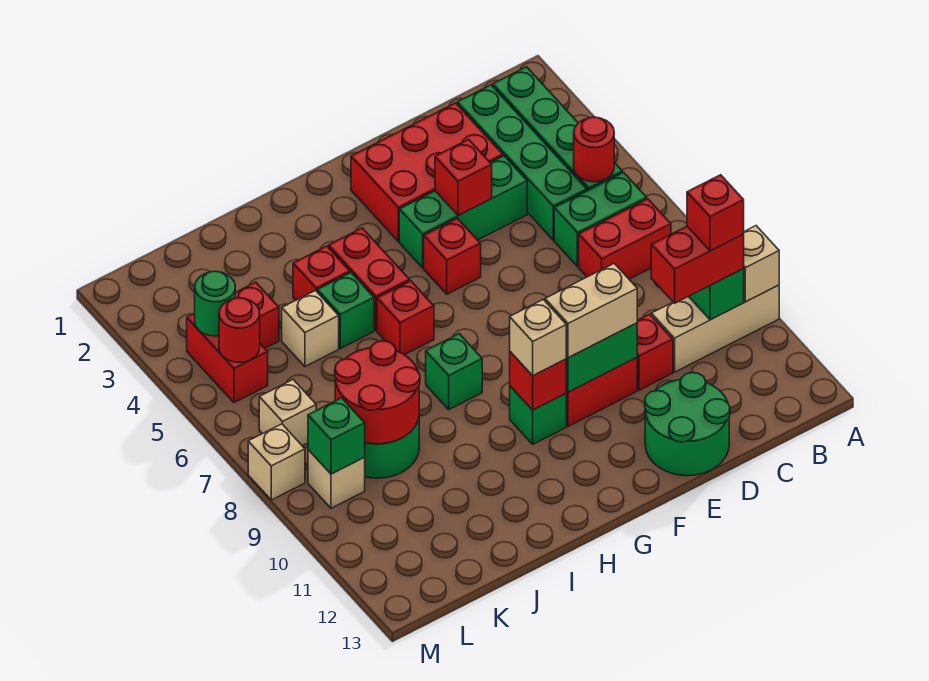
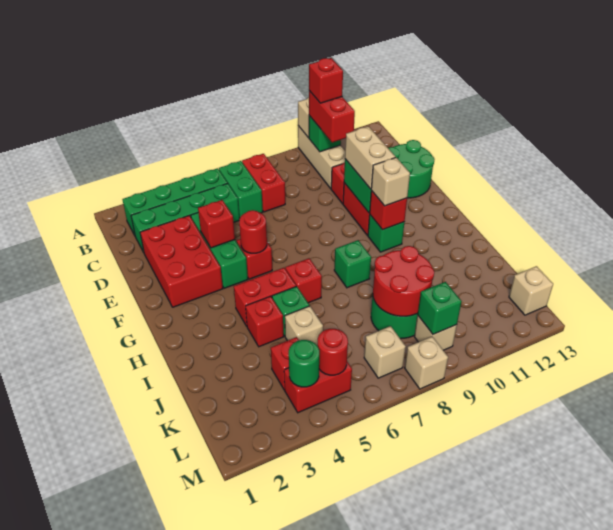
red 1x1 round brick [574,117,614,182] -> red 1x1 round brick moved to [239,210,267,253]
none -> tan 1x1 brick [509,266,553,315]

